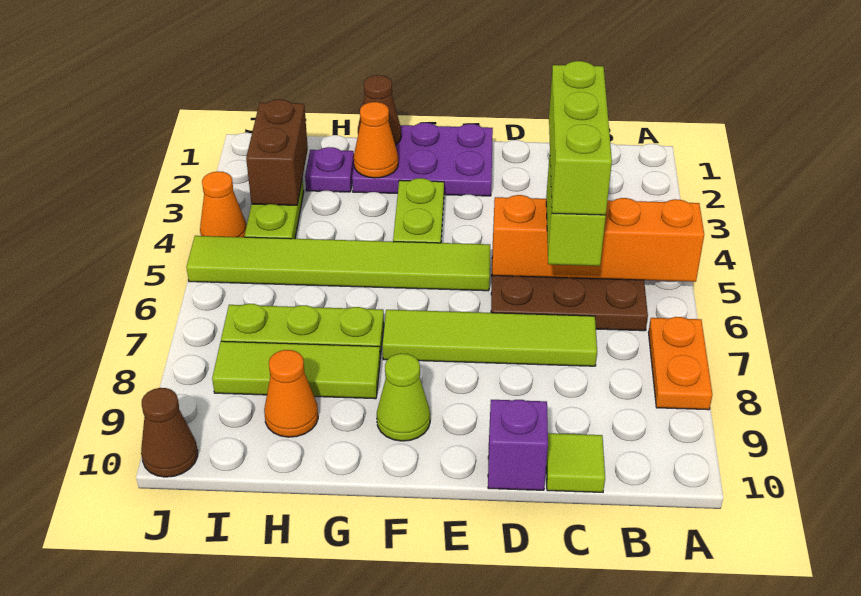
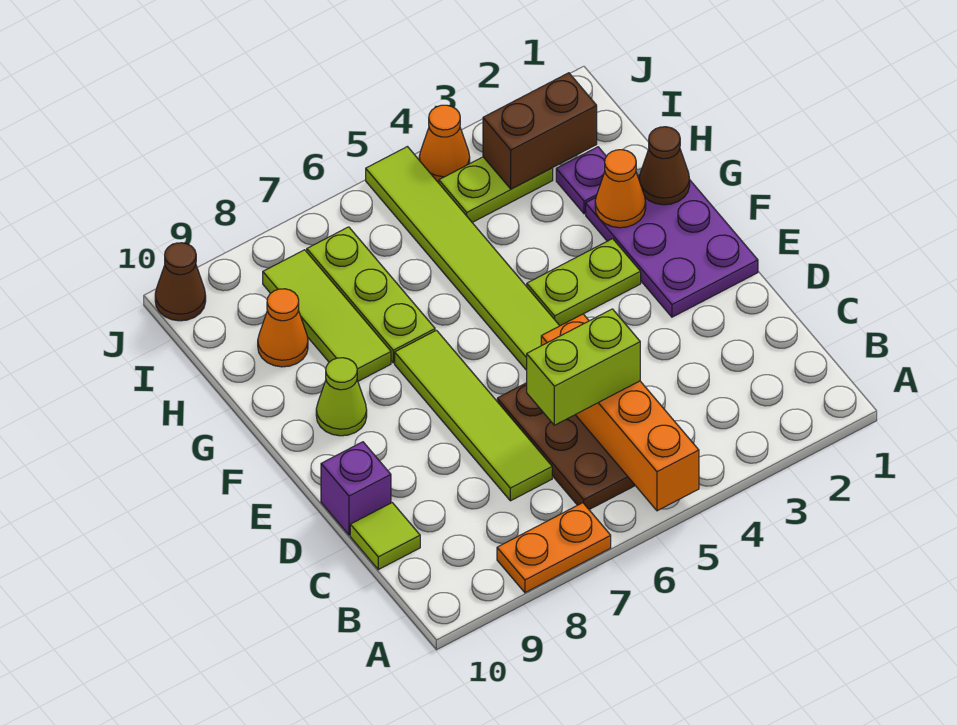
lime 1x3 brick [549,61,612,215] -> none

